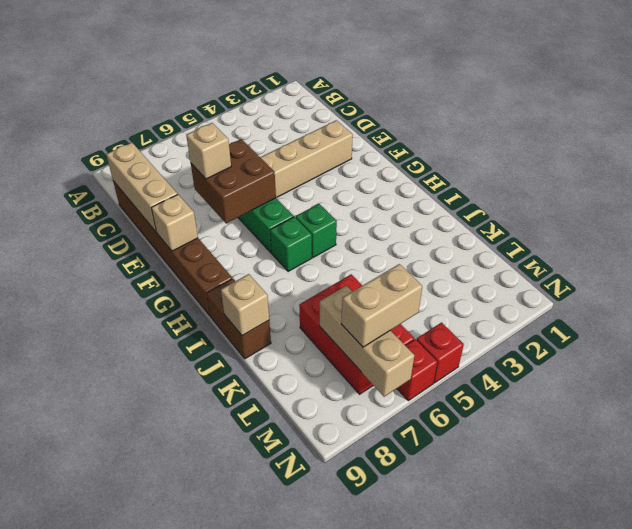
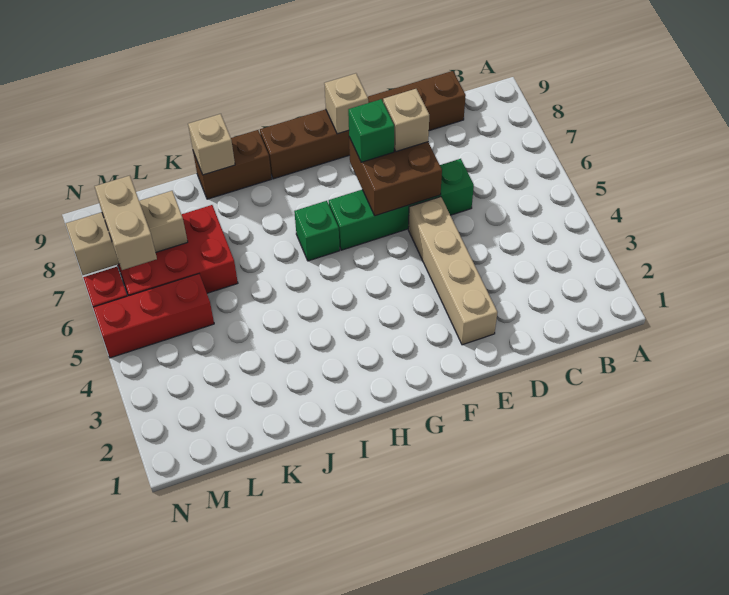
tan 1x3 brick [106,143,178,232] -> none
green 1x1 brick [296,204,337,258] -> green 1x1 brick moved to [348,99,394,162]
red 1x1 brick [417,323,464,383] -> red 1x3 brick [93,274,214,358]

